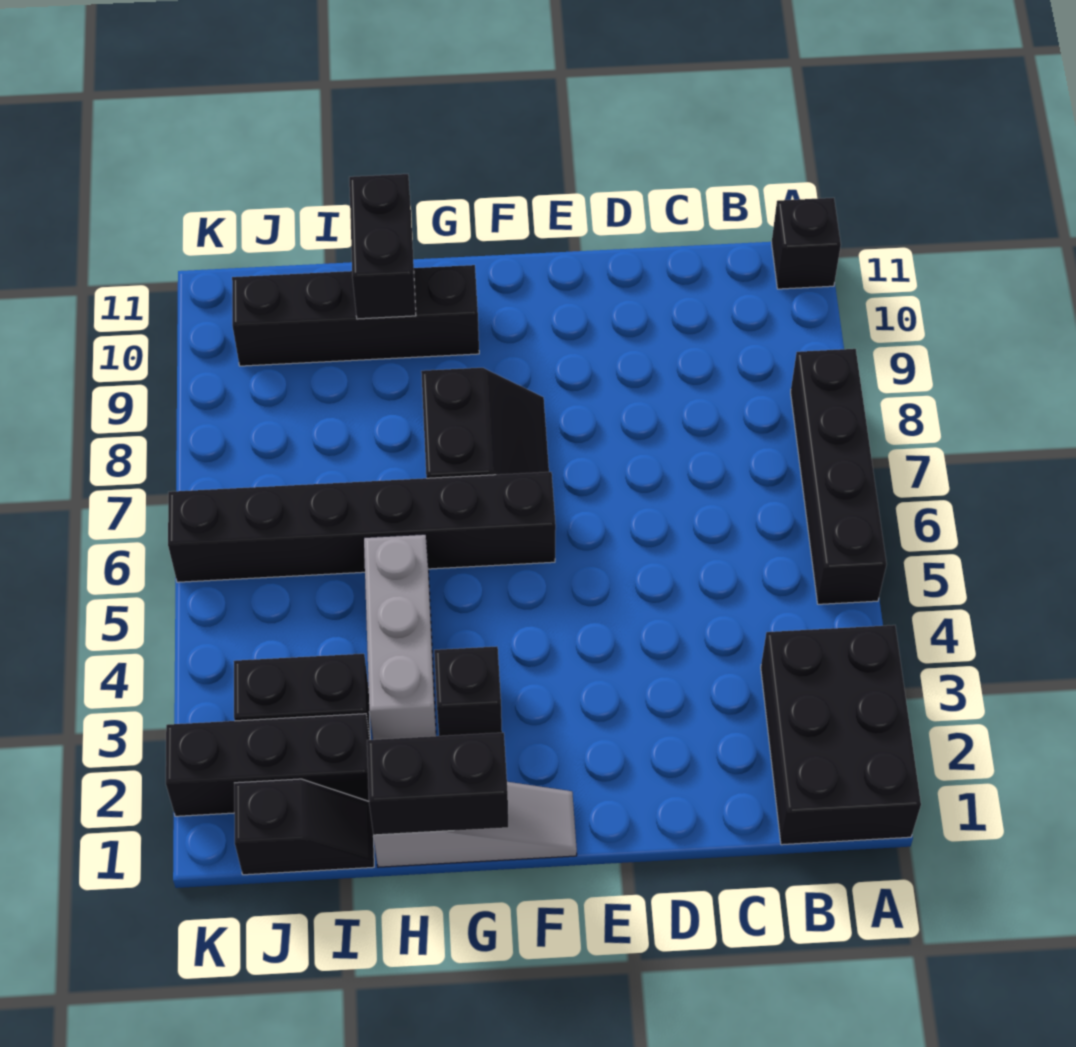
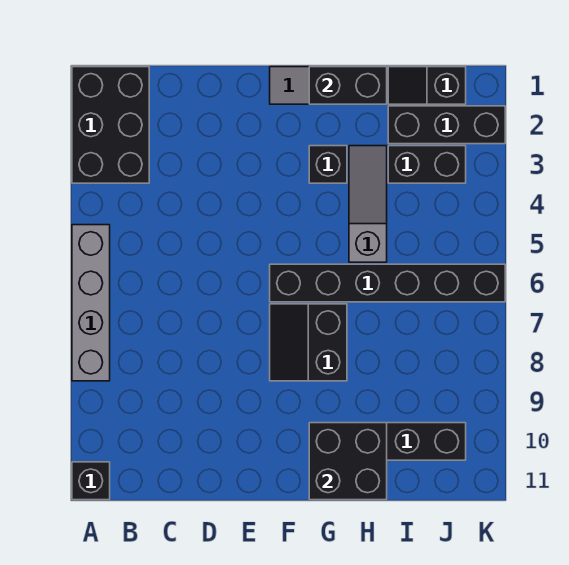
black 1x4 brick [791,349,887,604] -> grey 1x4 brick [72,225,110,381]
grey 1x3 brick [364,534,436,740] -> grey 1x3 slope [349,146,387,262]
black 1x2 brick [349,174,416,319] -> black 2x2 brick [309,423,387,500]

